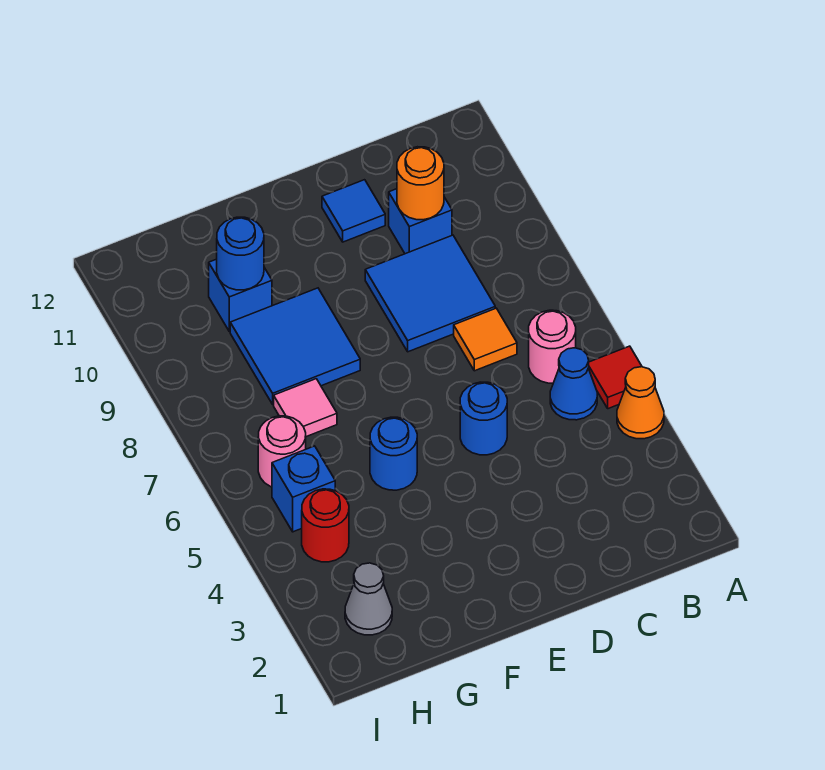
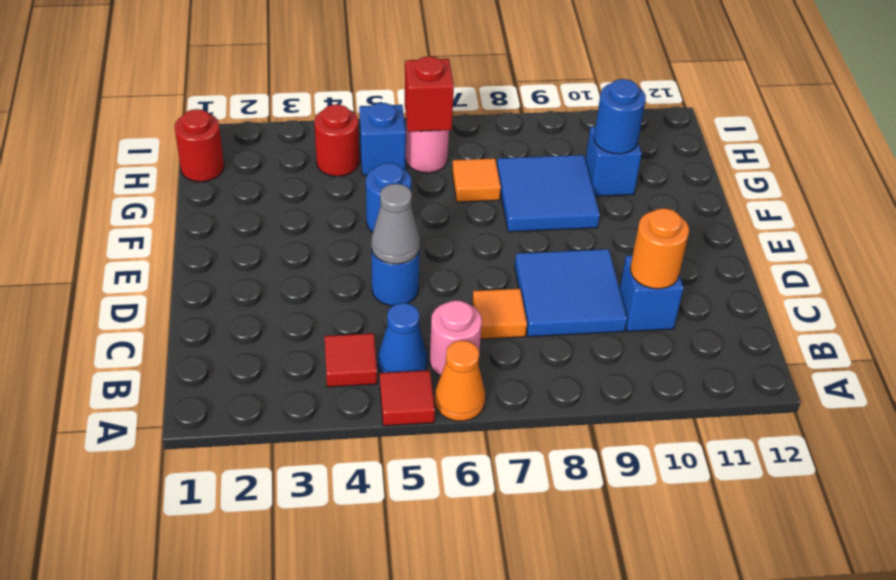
orange 1x1 cone [617,367,664,439] -> orange 1x1 cone moved to [435,340,485,421]
none -> red 1x1 tile [325,333,377,387]
blue 1x1 tile [322,180,385,242] -> none
pink 1x1 tile [274,379,337,437] -> orange 1x1 tile [452,158,501,202]
none -> red 1x1 round brick [174,109,224,182]
grey 1x1 cone [345,563,392,635] -> grey 1x1 cone moved to [371,184,420,264]
none -> red 1x1 brick [405,56,454,132]

